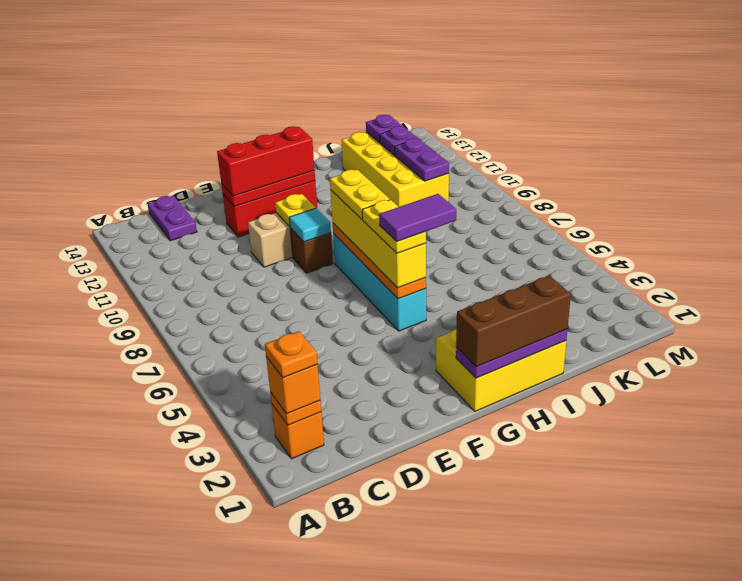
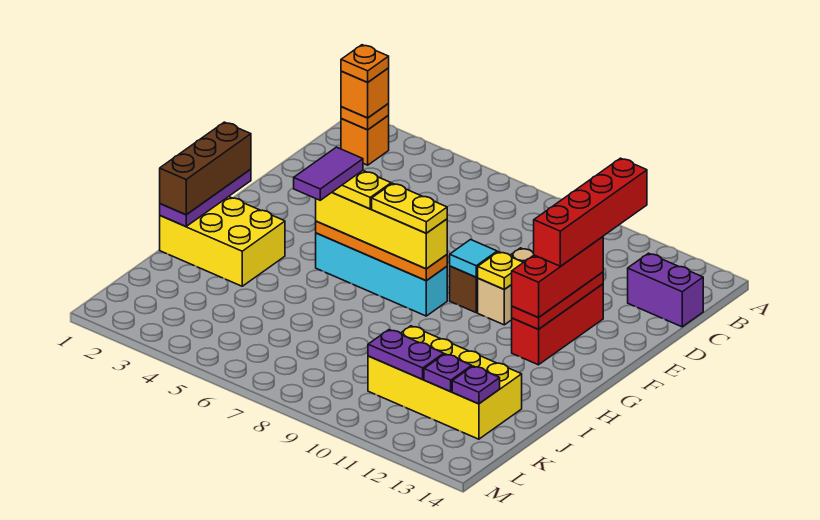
none -> red 1x4 brick [534,158,647,266]
purple 1x2 plate [148,196,197,241] -> purple 1x2 brick [628,253,703,327]
yellow 2x3 brick [436,329,566,411] -> yellow 2x3 brick turned to [160,197,285,286]

